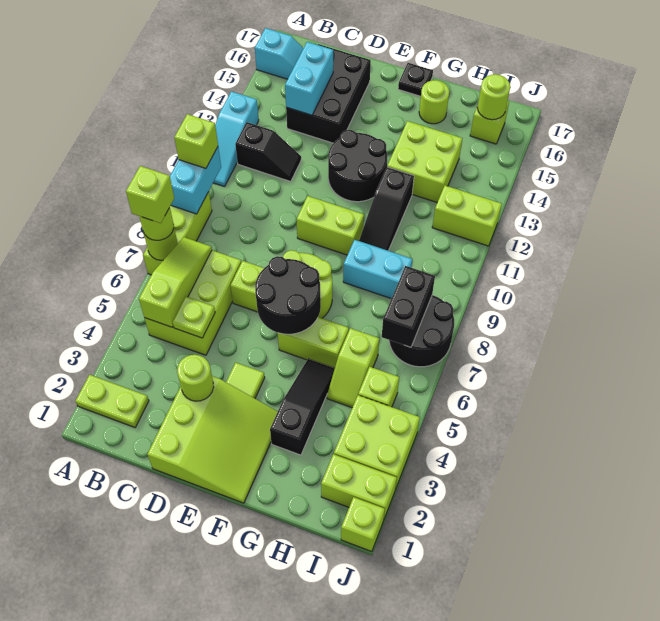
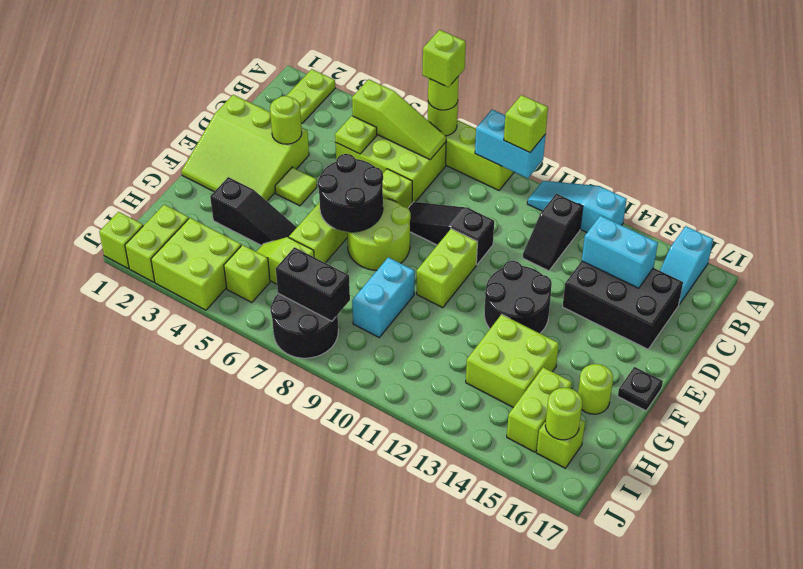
black 1x3 slope [359,167,414,251] -> black 1x3 slope moved to [408,202,494,265]
lime 1x2 brick [432,186,502,246] -> lime 1x2 brick moved to [507,367,572,452]

